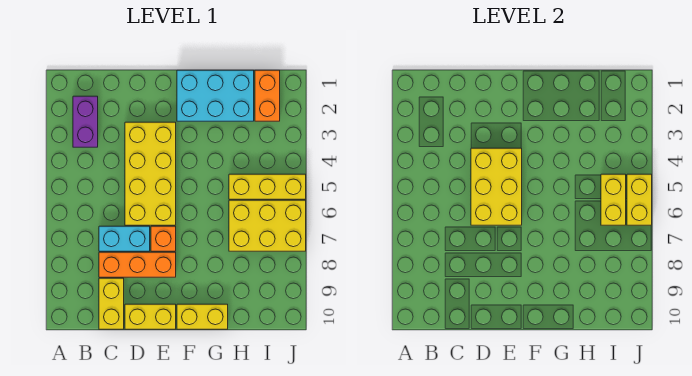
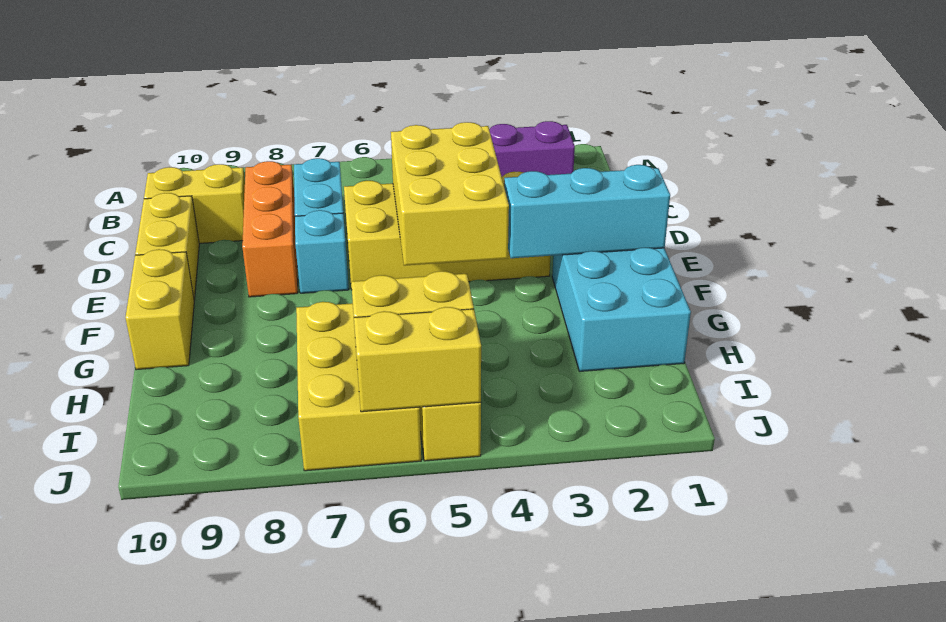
yellow 2x3 brick [471,148,522,225] -> yellow 2x3 brick turned to [391,122,509,266]
orange 1x1 brick [151,226,176,251] -> cyan 1x1 brick [295,210,349,293]
none -> cyan 1x3 brick [504,165,670,258]
orange 1x2 brick [255,70,280,121] -> none

